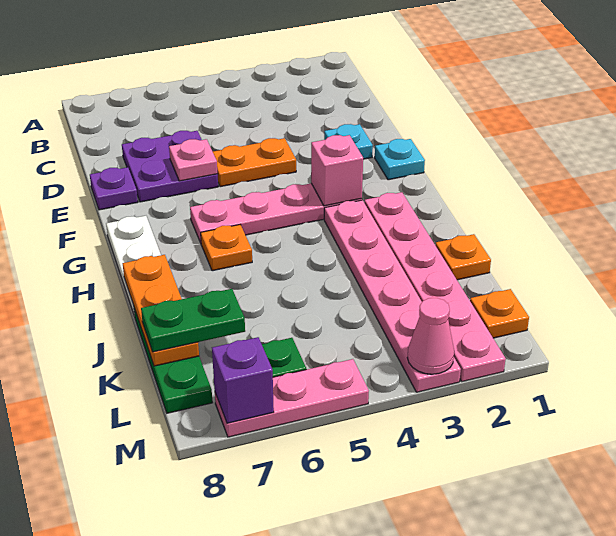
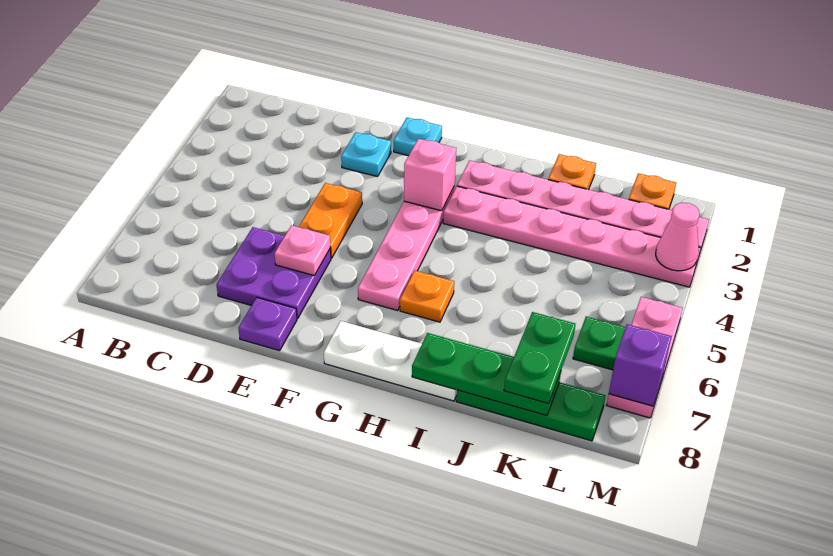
orange 1x3 plate [122,255,199,366] -> green 1x3 plate [412,333,561,416]

